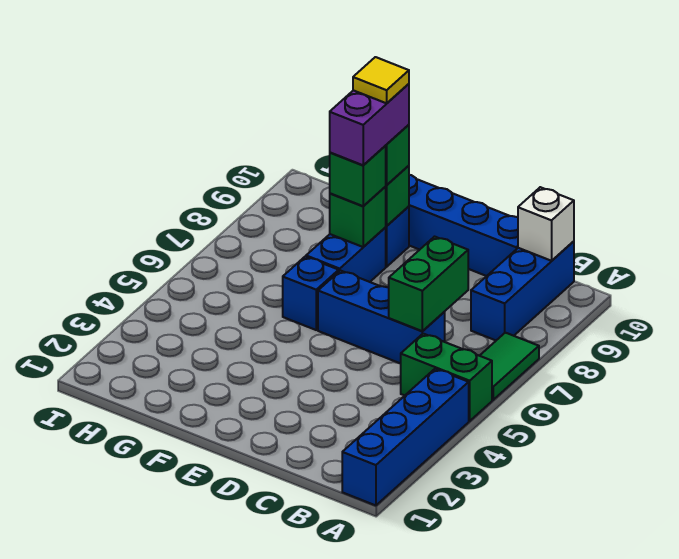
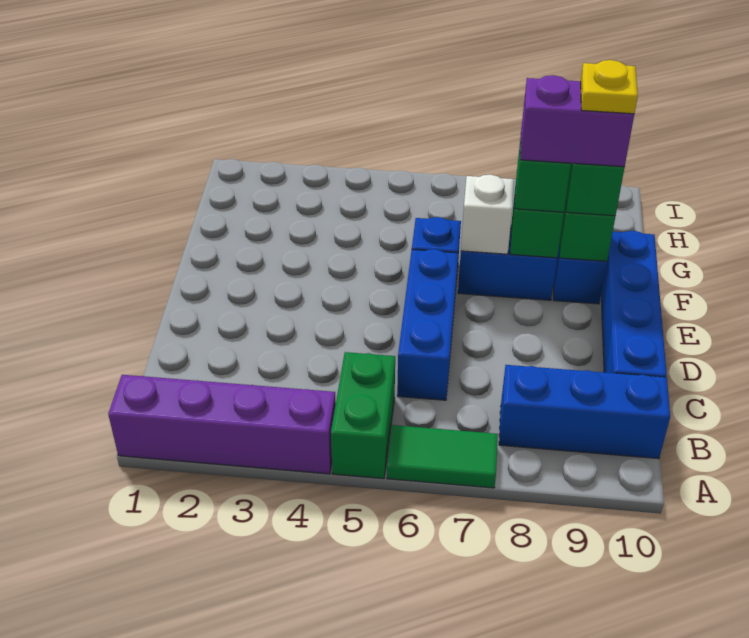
blue 1x4 brick [342,369,469,505] -> purple 1x4 brick [108,375,336,474]
white 1x1 brick [518,187,574,261] -> white 1x1 brick moved to [461,174,514,254]
green 1x2 brick [389,237,468,331] -> none
yellow 1x1 tile [353,57,409,103] -> yellow 1x1 plate [581,60,638,114]

